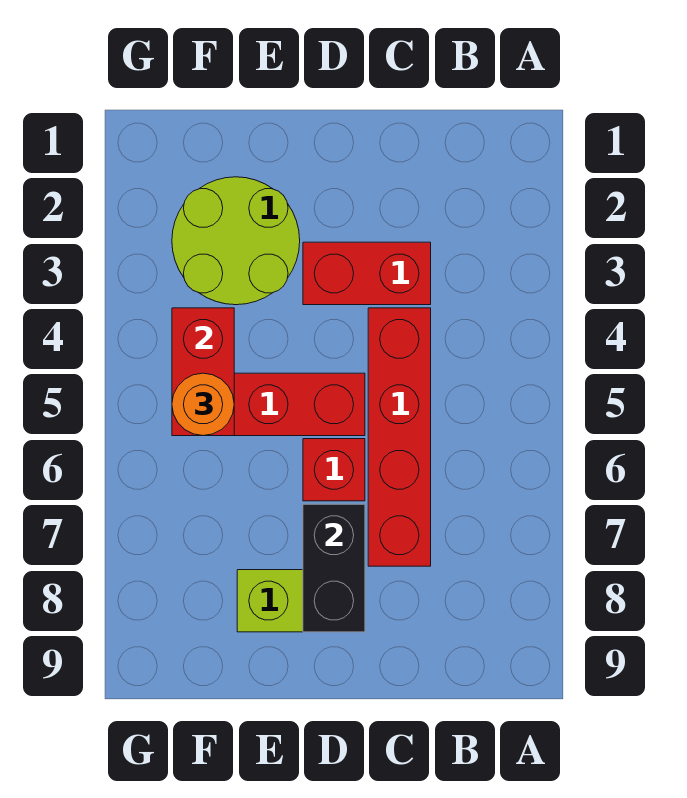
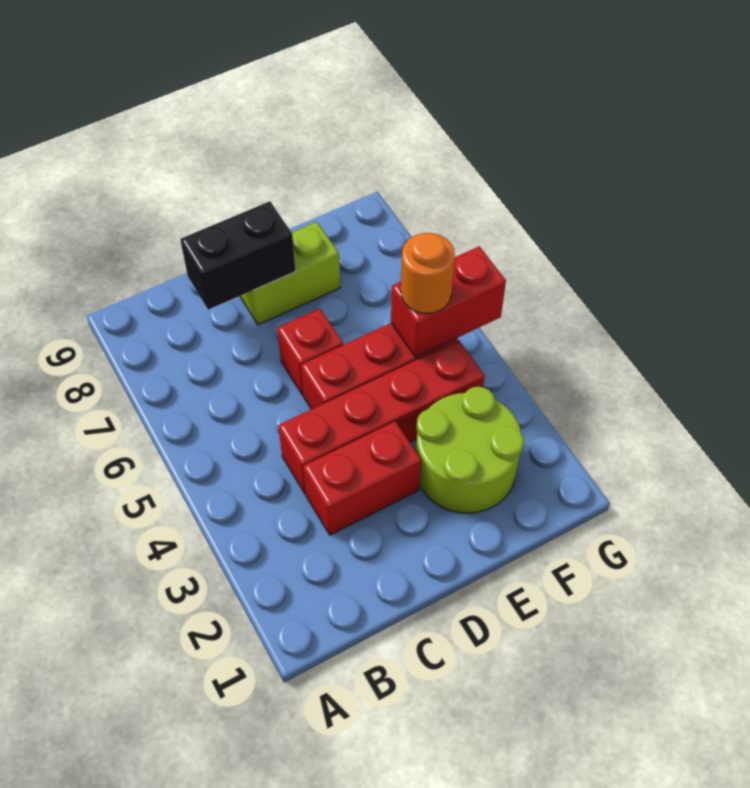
red 1x4 brick [368,308,431,566] -> red 1x4 brick turned to [278,340,485,494]
black 1x2 brick [303,504,365,632] -> black 1x2 brick turned to [180,201,296,310]
red 1x2 brick [172,308,234,436] -> red 1x2 brick turned to [391,246,506,357]

